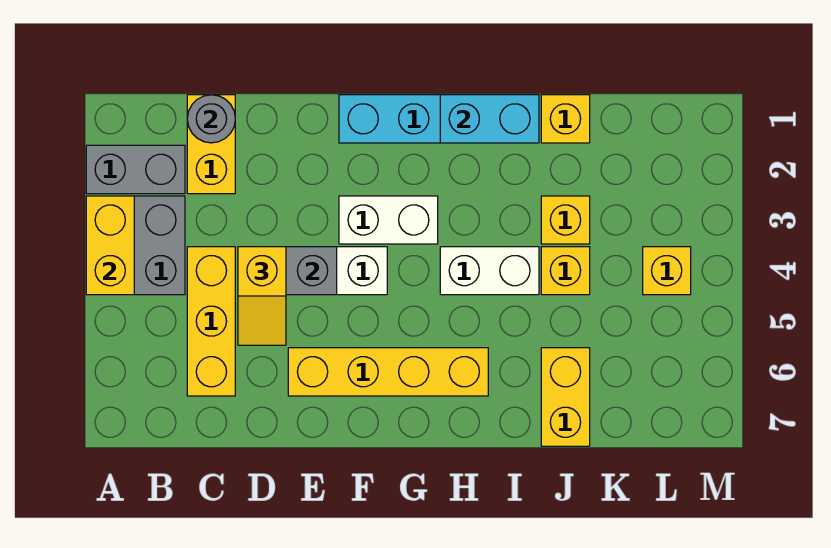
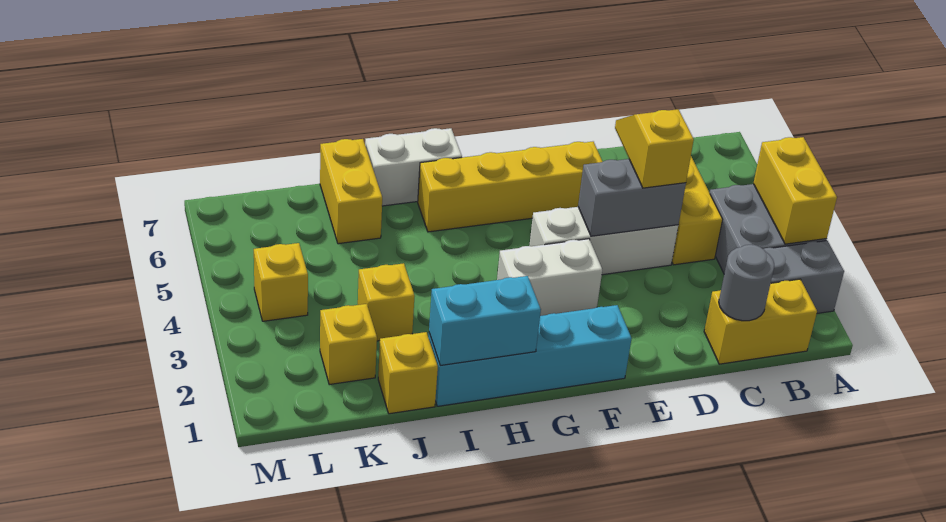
yellow 1x2 brick [187,95,235,194] -> yellow 1x2 brick turned to [704,279,817,364]
white 1x2 brick [440,247,539,295] -> white 1x2 brick moved to [365,128,462,206]
yellow 1x1 brick [541,247,590,295] -> yellow 1x1 brick moved to [320,304,377,385]

